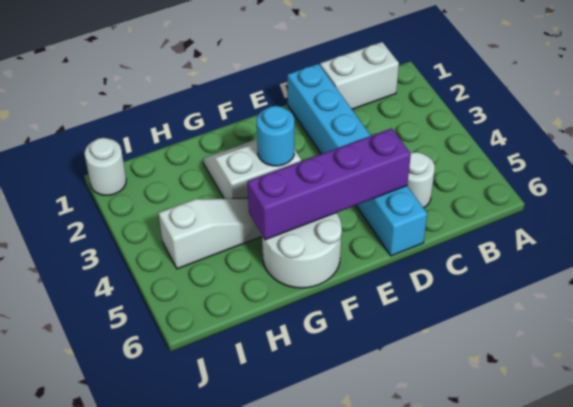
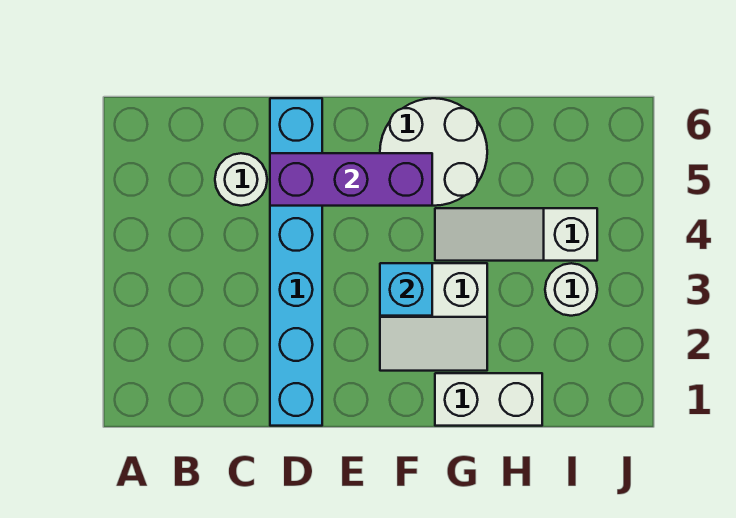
white 1x2 brick [320,42,399,109] -> white 1x2 brick moved to [435,373,542,426]
purple 1x4 brick [247,128,411,240] -> purple 1x3 brick [270,153,432,206]
cyan 1x1 round brick [257,106,294,166] -> cyan 1x1 brick [380,263,432,316]
white 1x1 round brick [84,138,126,195] -> white 1x1 round brick moved to [545,263,597,316]

